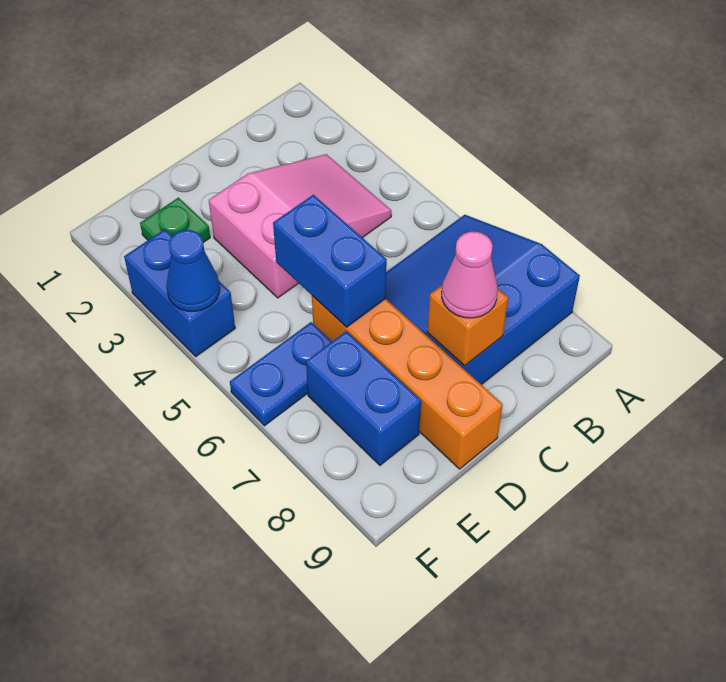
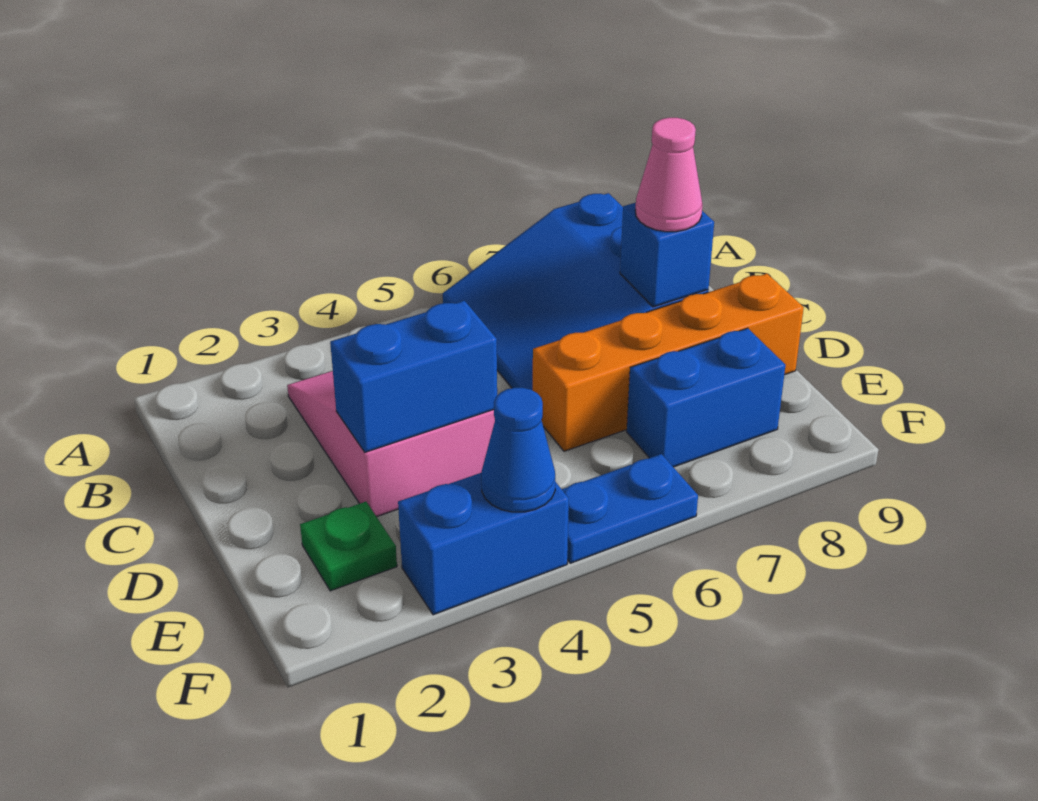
orange 1x1 brick [427,285,508,366] -> blue 1x1 brick [620,203,714,307]
blue 1x2 brick [273,195,387,327] -> blue 1x2 brick moved to [330,300,497,452]
blue 1x2 plate [230,322,332,426] -> blue 1x2 plate turned to [562,454,698,563]

